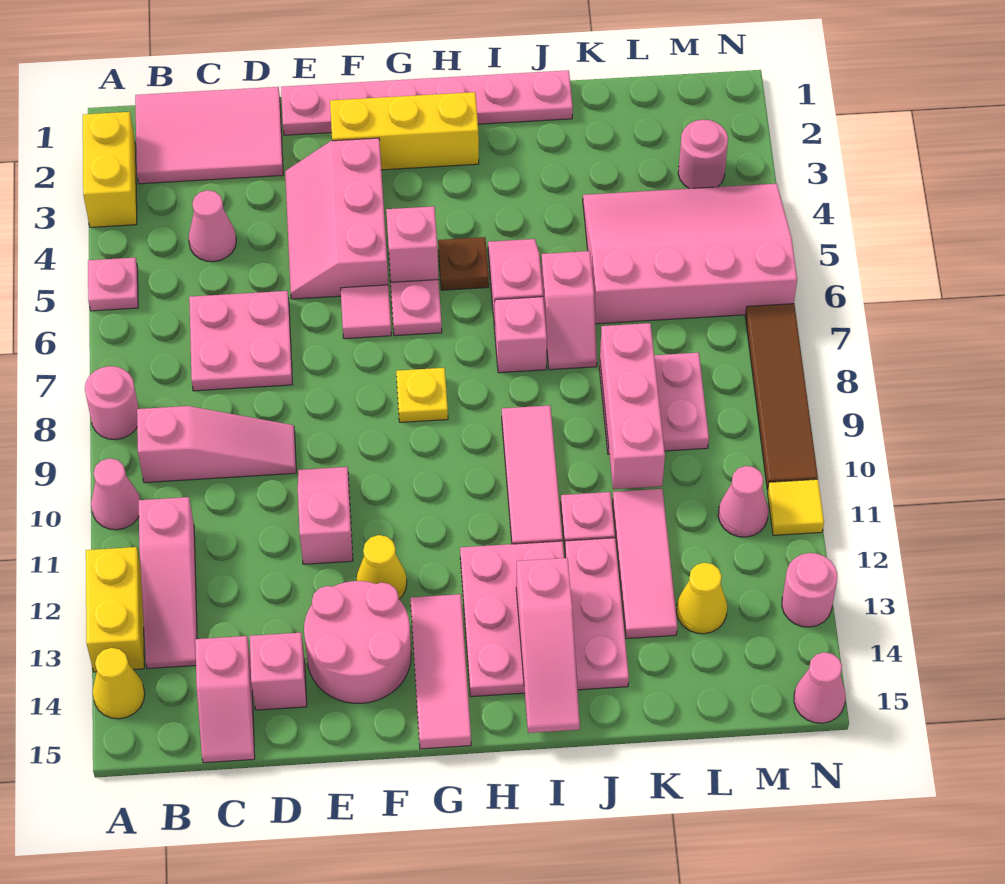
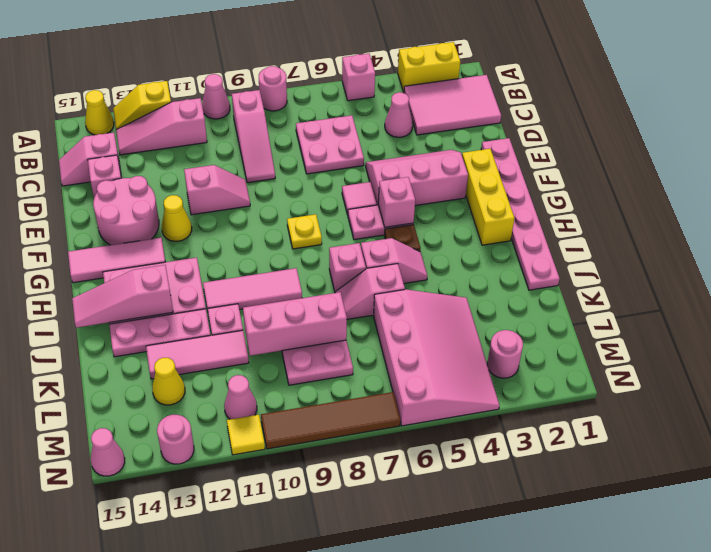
pink 1x1 plate [88,258,138,311] -> pink 1x1 brick [342,54,375,101]
yellow 1x2 brick [86,547,144,672] -> yellow 1x2 slope [113,81,171,130]
pink 2x3 tile [135,87,283,184] -> pink 2x3 tile turned to [404,75,501,135]

